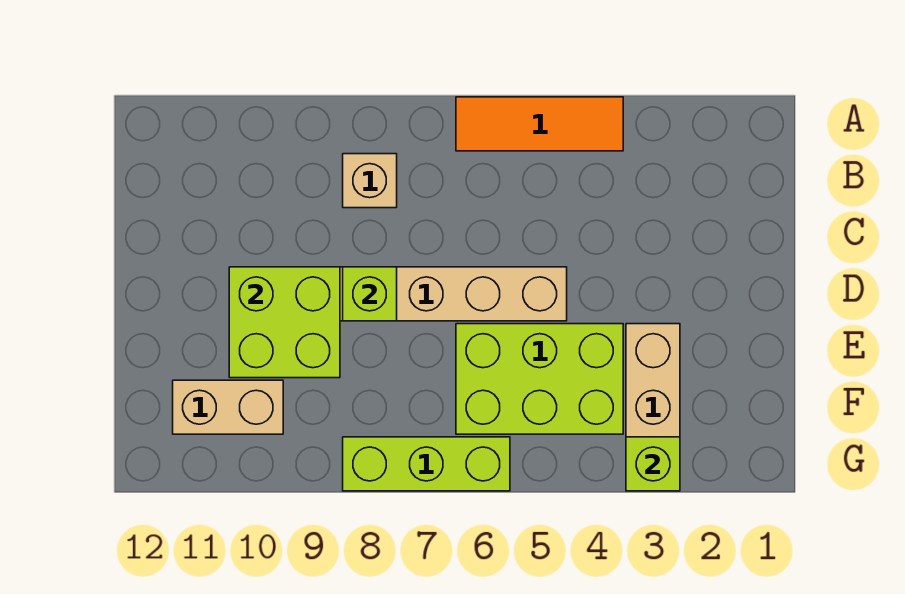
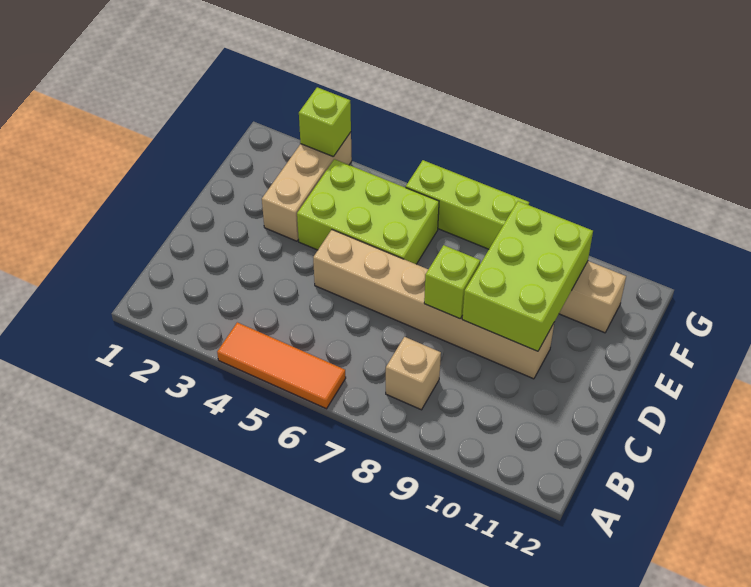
lime 2x2 brick [229,267,340,378] -> lime 2x3 brick [462,201,593,351]

